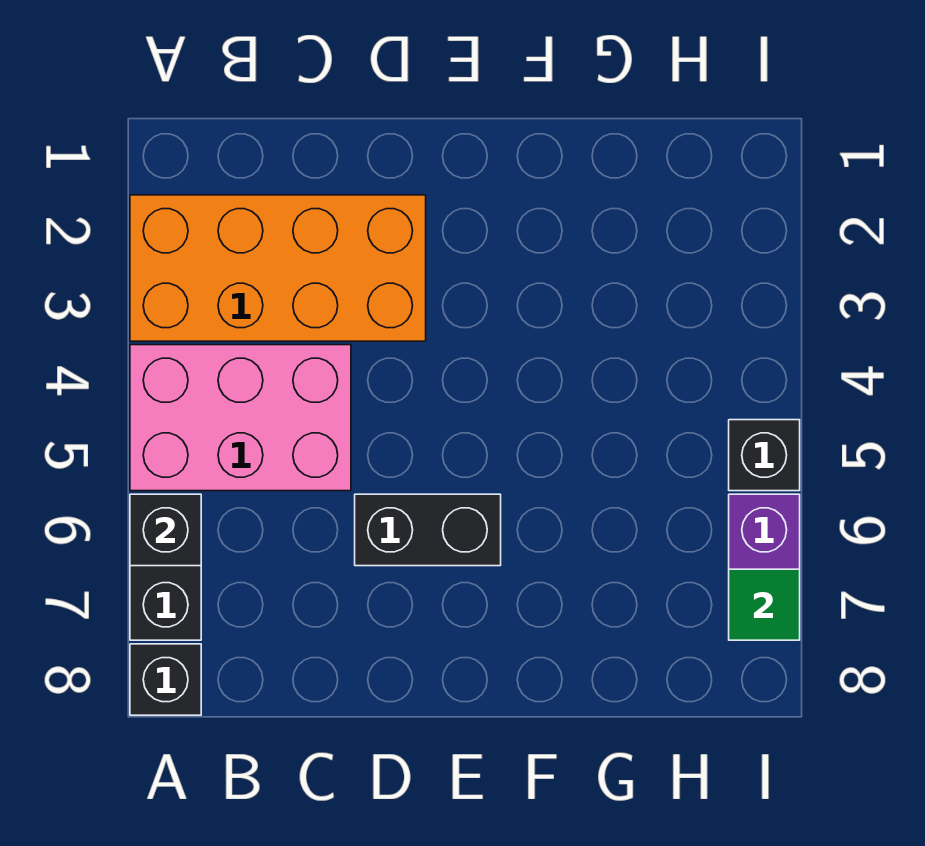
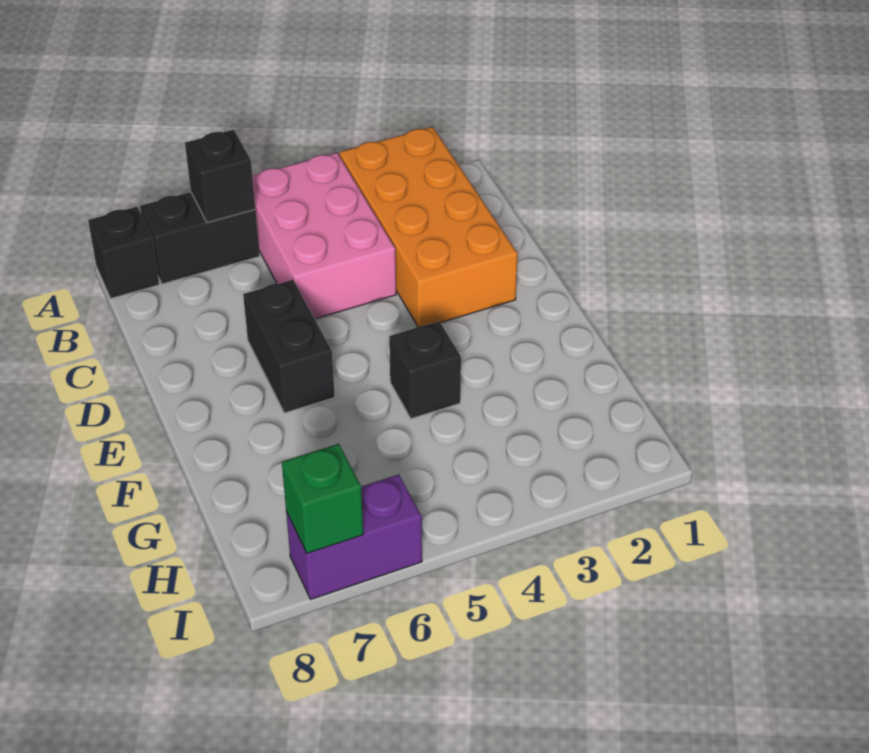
black 1x1 brick [729,420,800,491] -> black 1x1 brick moved to [389,321,461,419]
green 1x1 tile [729,569,800,640] -> green 1x1 brick [282,444,363,553]

